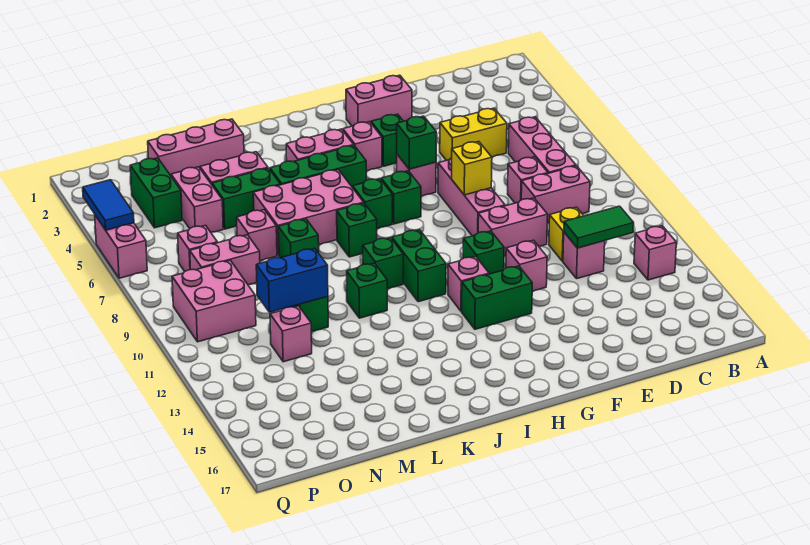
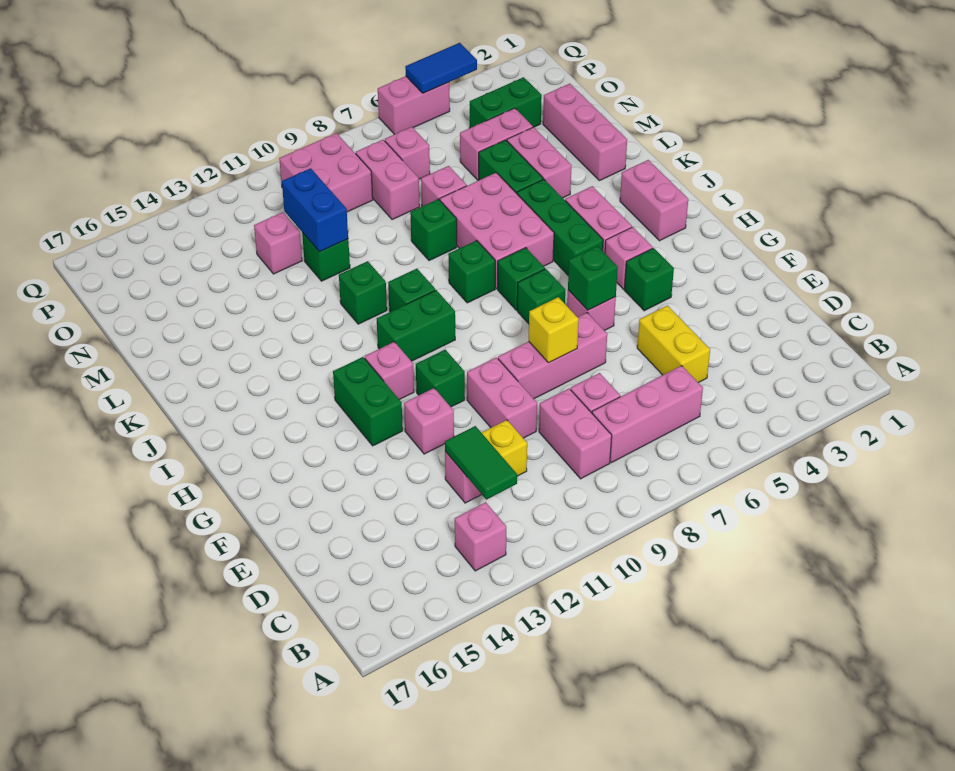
pink 1x2 brick [346,75,412,126] -> pink 1x2 brick moved to [620,160,688,241]

